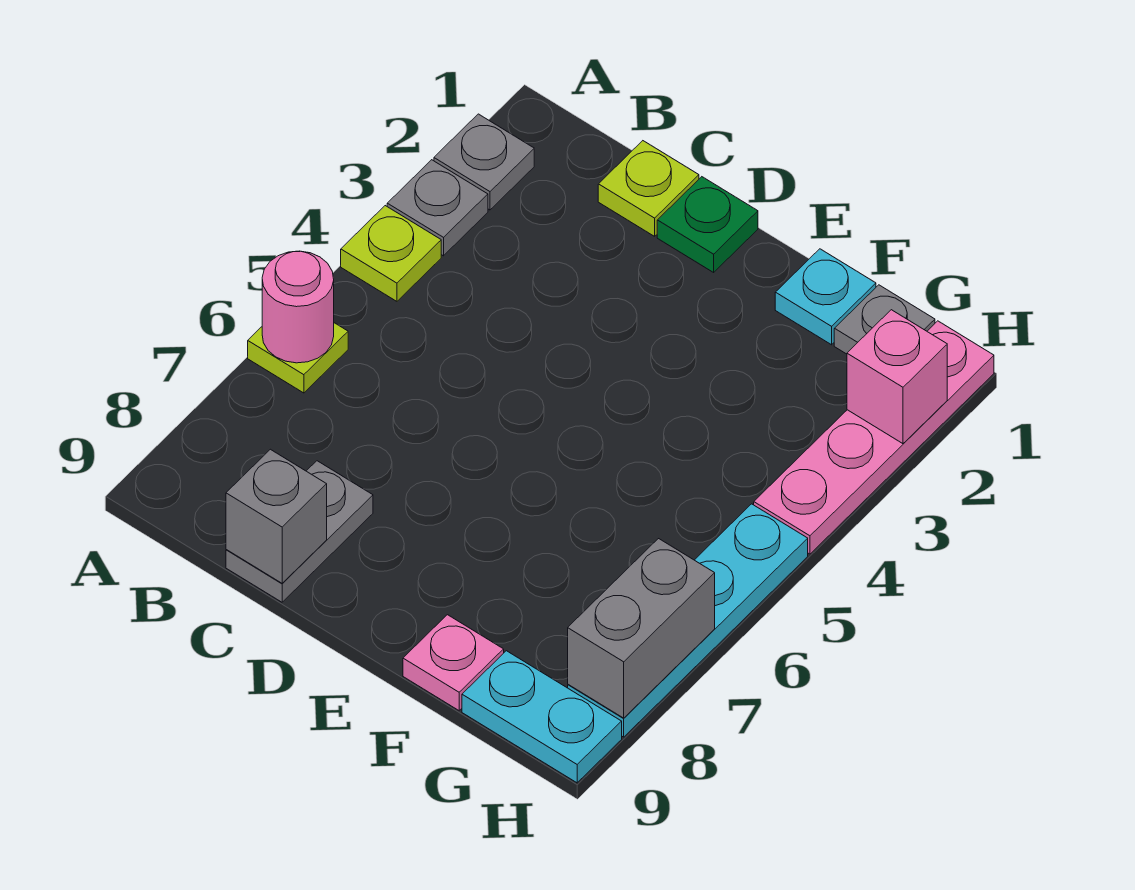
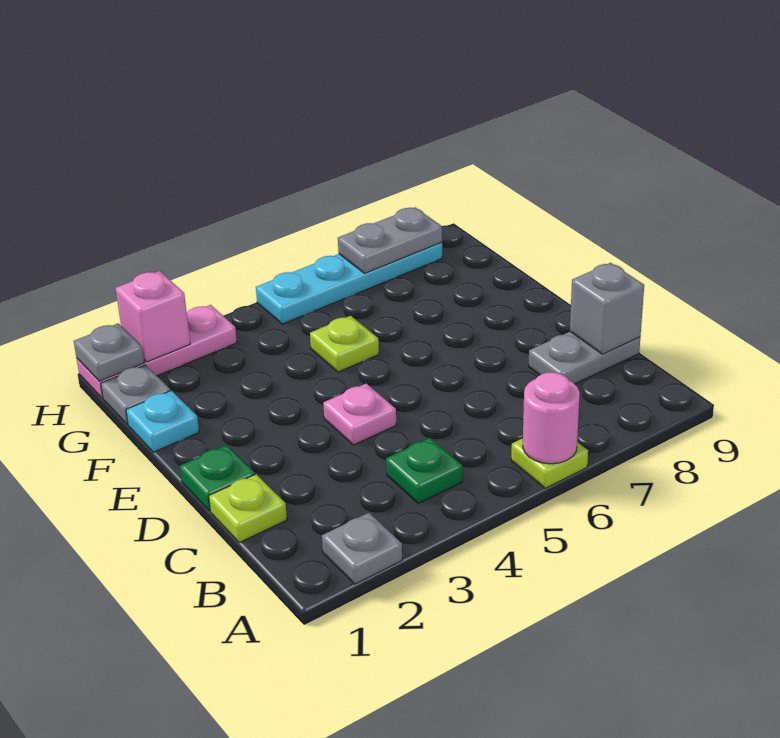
grey 1x1 plate [387,160,488,256] -> grey 1x1 plate moved to [74,323,144,381]
lime 1x1 plate [341,206,441,301] -> lime 1x1 plate moved to [310,316,379,372]
none -> green 1x1 plate [386,438,462,503]
pink 1x1 plate [403,615,504,711] -> pink 1x1 plate moved to [323,384,396,445]
cyan 1x2 plate [462,651,622,783] -> none
pink 1x4 plate [754,321,994,554] -> pink 1x3 plate [76,305,237,398]
grey 1x2 brick [568,539,715,718] -> grey 1x2 plate [338,207,442,273]

